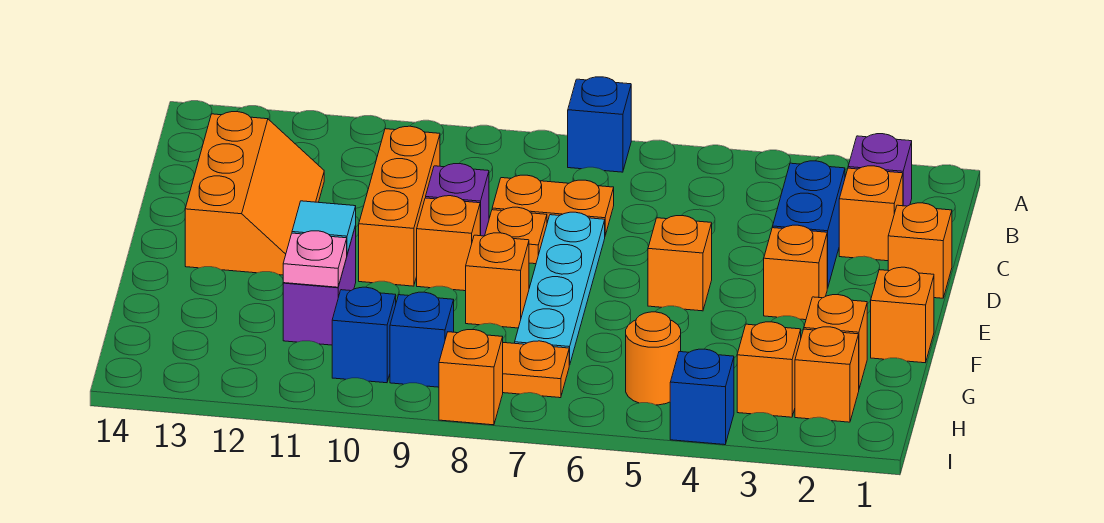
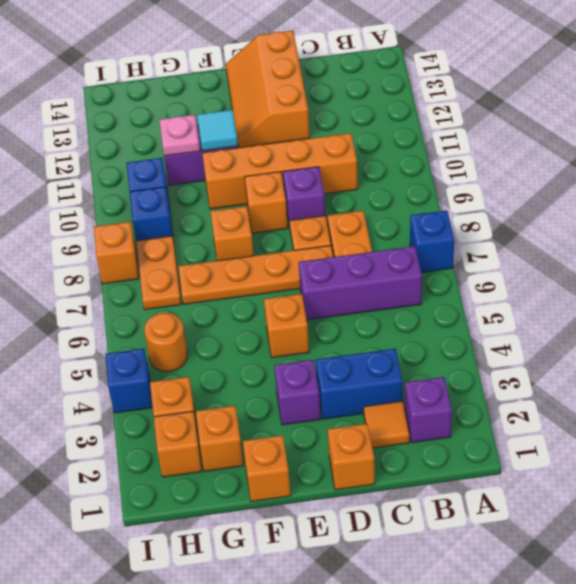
none -> purple 1x3 brick [299,246,422,320]
orange 1x1 brick [839,166,903,261] -> orange 1x1 tile [364,401,410,448]
orange 1x3 brick [359,126,440,286] -> orange 1x4 brick [202,133,358,209]
orange 2x3 slope [185,112,324,275] -> orange 2x3 slope turned to [226,31,310,148]
cyan 1x4 plate [515,212,605,365] -> orange 1x4 plate [178,246,333,304]
orange 1x1 brick [764,225,827,320] -> purple 1x1 brick [274,360,321,425]

